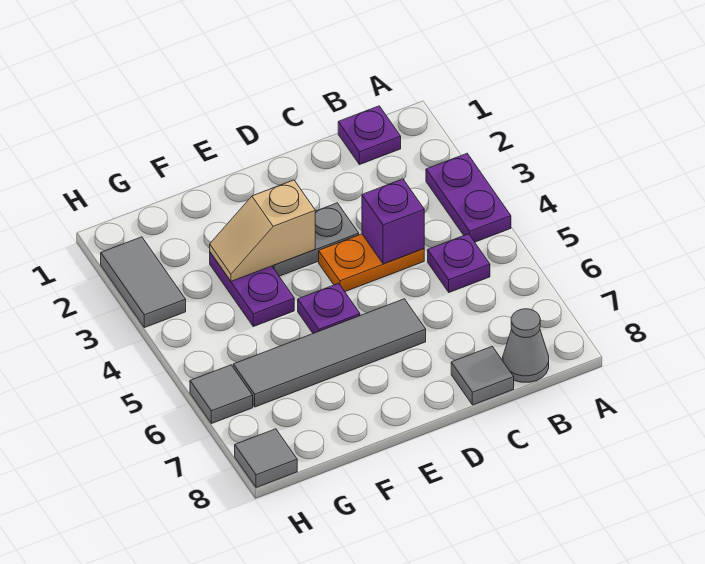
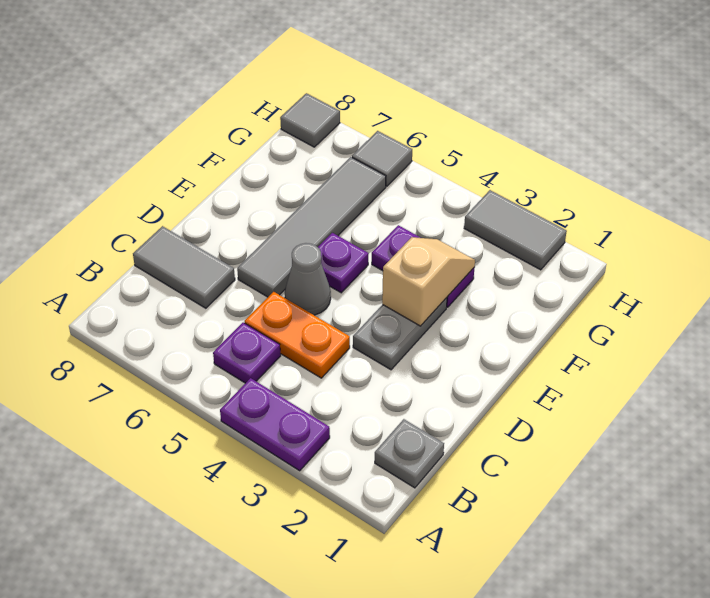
purple 1x1 plate [338,106,401,165] -> grey 1x1 plate [375,419,444,488]
grey 1x1 cone [503,309,549,382] -> grey 1x1 cone moved to [285,243,331,315]
orange 1x2 plate [319,234,424,292] -> orange 1x2 plate turned to [245,292,350,378]
purple 1x1 brick [362,179,424,264] -> none
grey 1x1 tile [451,346,514,405] -> grey 1x2 tile [133,226,235,308]

